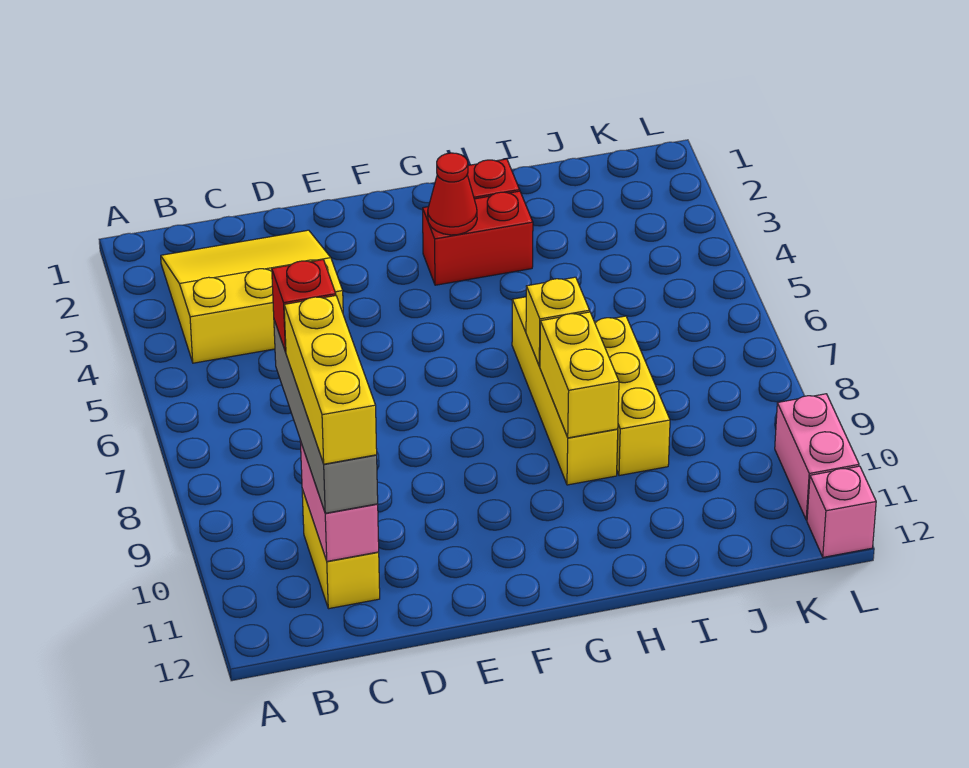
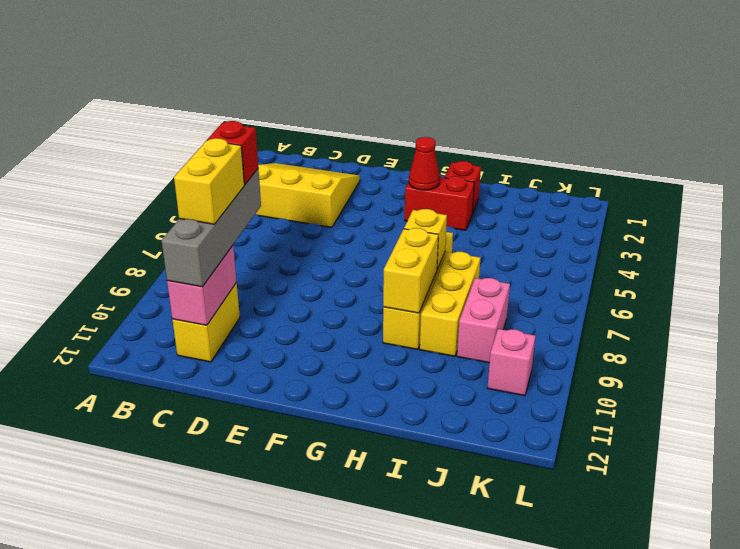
yellow 1x3 brick [284,296,377,464] -> yellow 1x2 brick [174,138,244,224]
pink 1x2 brick [775,394,859,520] -> pink 1x2 brick moved to [457,278,510,363]
pink 1x1 brick [807,466,876,557] -> pink 1x1 brick moved to [487,329,535,396]

